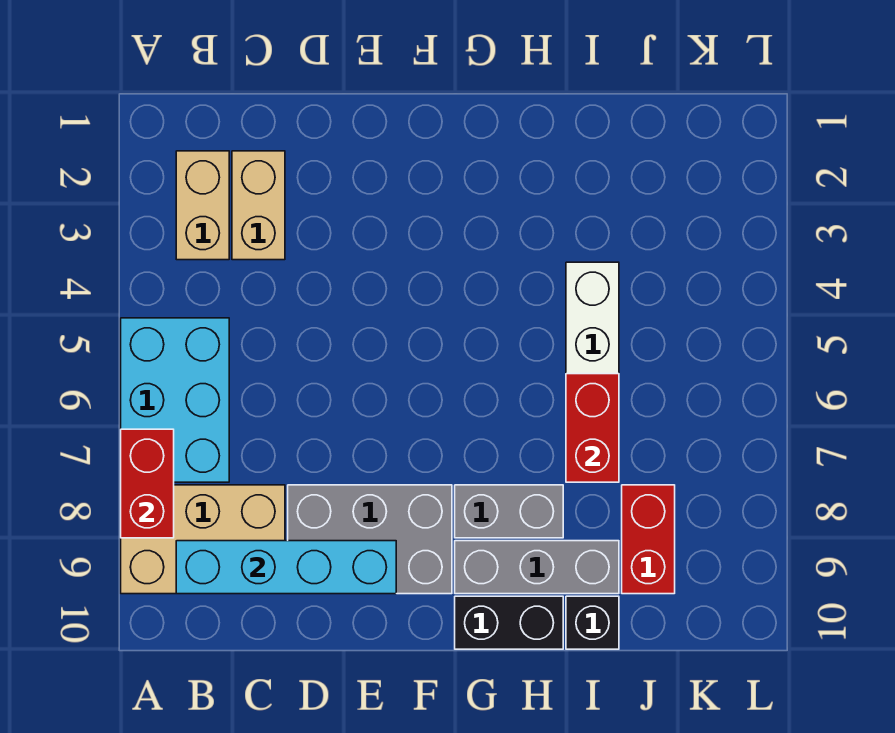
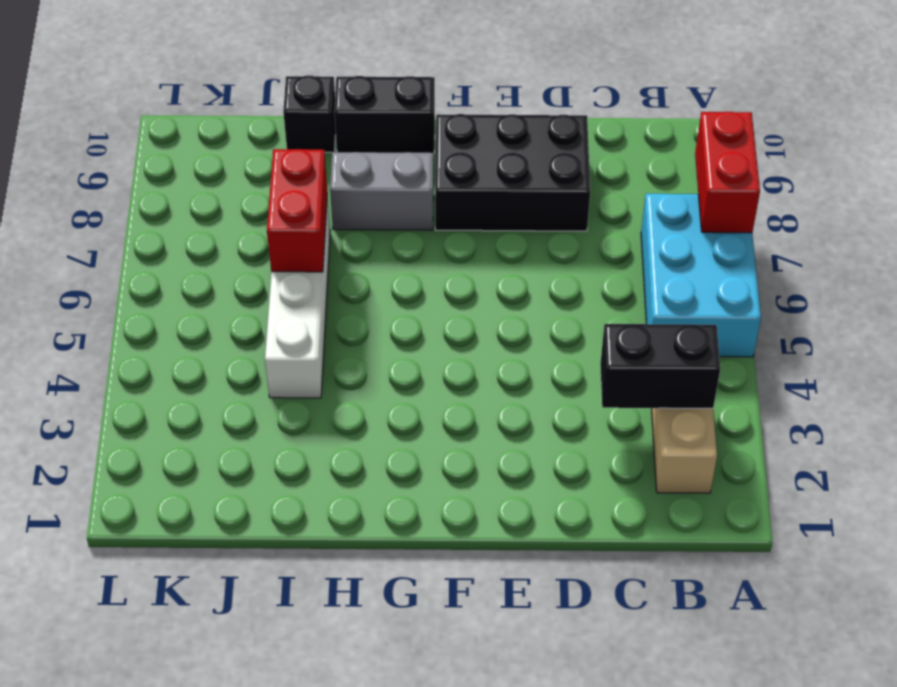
tan 2x3 brick [121,485,285,594] -> none
none -> black 1x2 brick [600,324,720,408]
cyan 1x4 brick [176,541,396,594] -> none
tan 1x2 brick [232,151,285,260] -> none
grey 2x3 brick [288,485,452,594] -> black 2x3 brick [435,114,590,231]
grey 1x3 brick [455,541,619,594] -> none
red 1x2 brick [622,485,675,594] -> none

